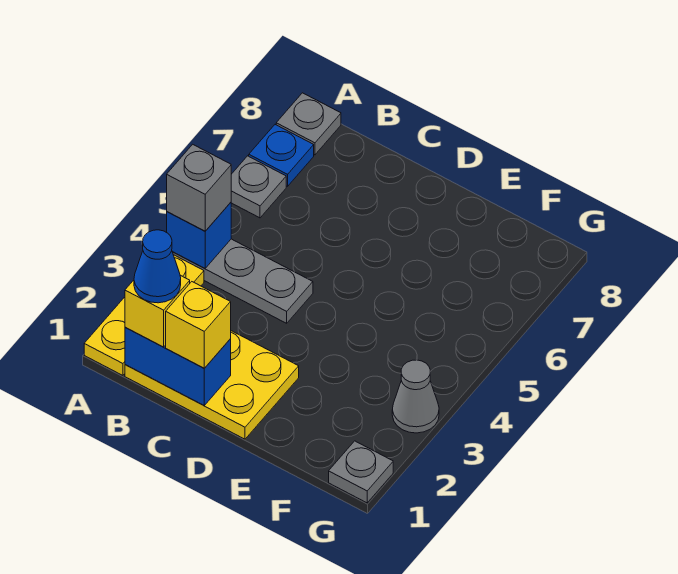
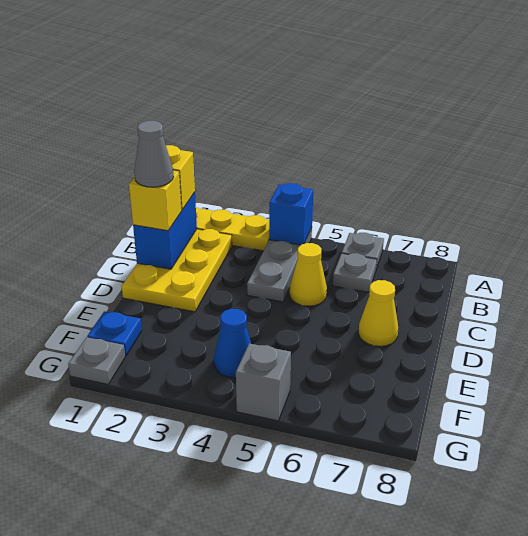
grey 1x1 brick [167,144,231,231] -> grey 1x1 brick moved to [236,344,291,421]
blue 1x1 plate [249,125,314,186] -> blue 1x1 plate moved to [87,311,142,356]
grey 1x1 plate [276,93,341,155] -> grey 1x1 plate moved to [333,253,377,292]
blue 1x1 cone [134,230,181,303] -> blue 1x1 cone moved to [214,309,251,378]
none -> yellow 1x1 cone [289,243,327,306]
none -> yellow 1x1 cone [358,280,398,346]
grey 1x1 cone [392,360,439,433] -> grey 1x1 cone moved to [134,121,174,187]

